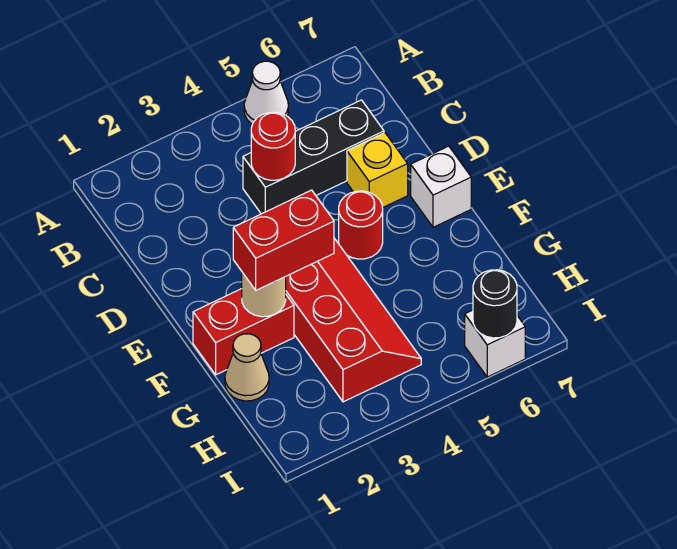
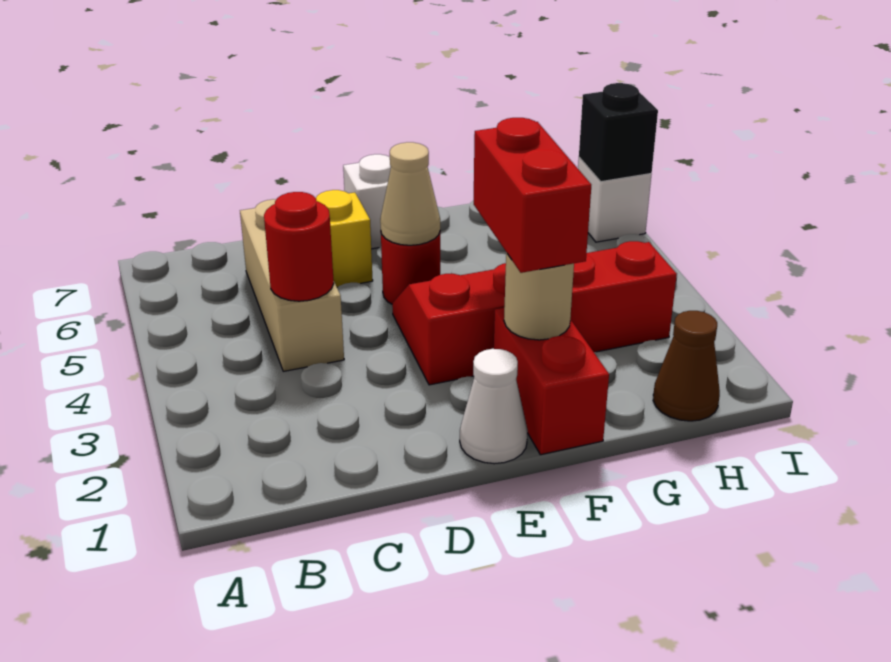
white 1x1 cone [244,61,288,124] -> white 1x1 cone moved to [460,349,528,464]
black 1x3 brick [243,100,384,214] -> tan 1x3 brick [240,199,344,371]
tan 1x1 cone [225,334,269,401] -> tan 1x1 cone moved to [380,142,440,245]
none -> brown 1x1 cone [653,311,720,421]
black 1x1 round brick [473,270,517,338] -> black 1x1 brick [579,83,658,182]

